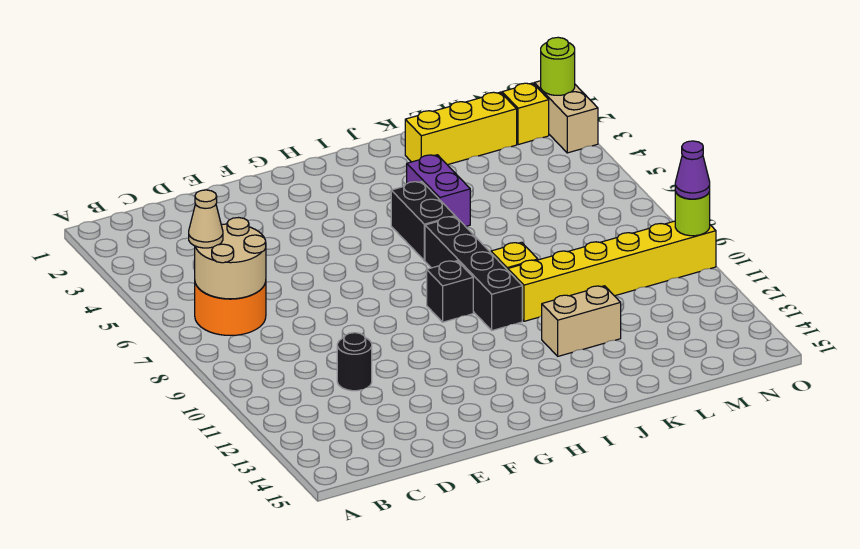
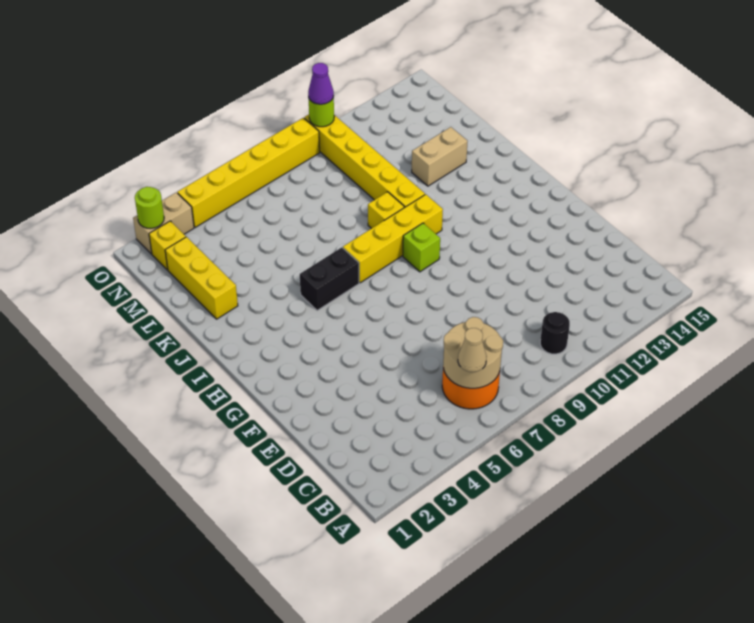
black 1x1 round brick [337,333,372,391] -> black 1x1 round brick moved to [540,312,570,354]
black 1x1 brick [427,261,473,322] -> lime 1x1 brick [403,223,440,272]
black 1x4 brick [425,216,522,330] -> yellow 1x4 brick [343,194,443,283]
purple 1x2 brick [407,155,470,227] -> none
tan 1x2 brick [542,286,621,356] -> tan 1x2 brick turned to [412,127,467,186]
none -> yellow 1x6 brick [177,118,320,228]

